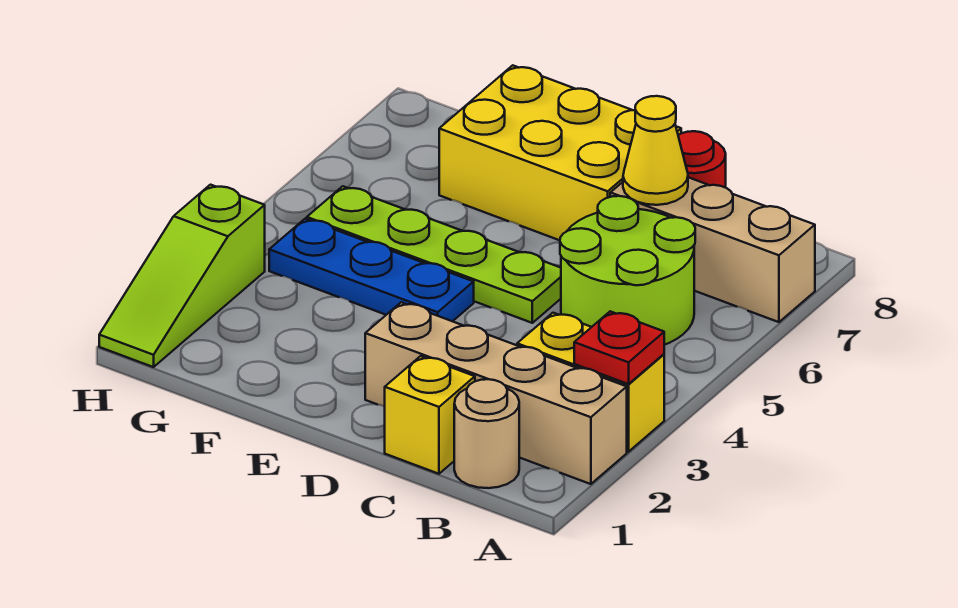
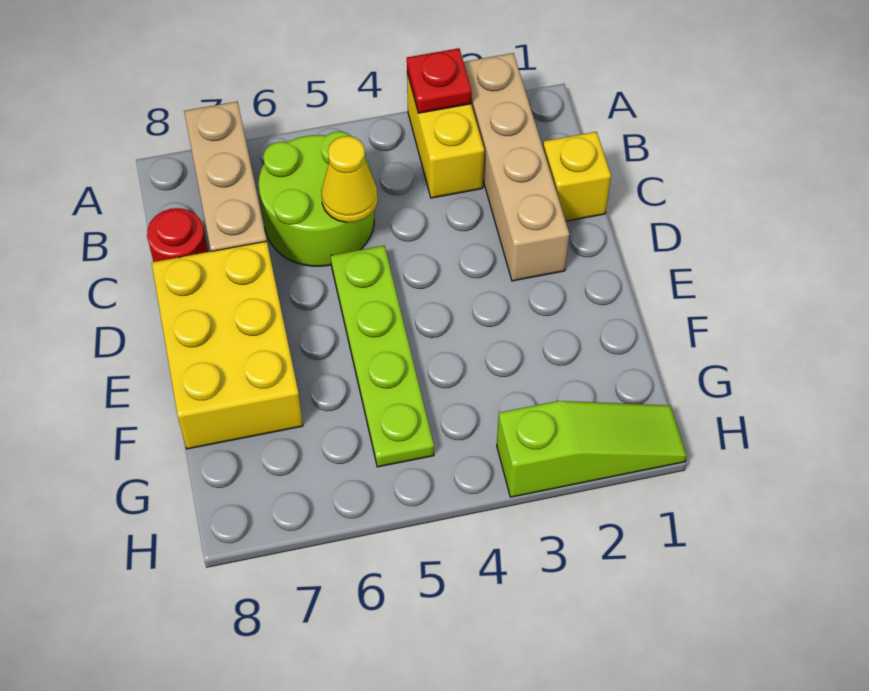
tan 1x1 round brick [454,379,519,488] -> none
yellow 1x1 cone [623,96,688,205] -> yellow 1x1 cone moved to [321,136,378,222]
blue 1x3 plate [269,219,474,321] -> none

